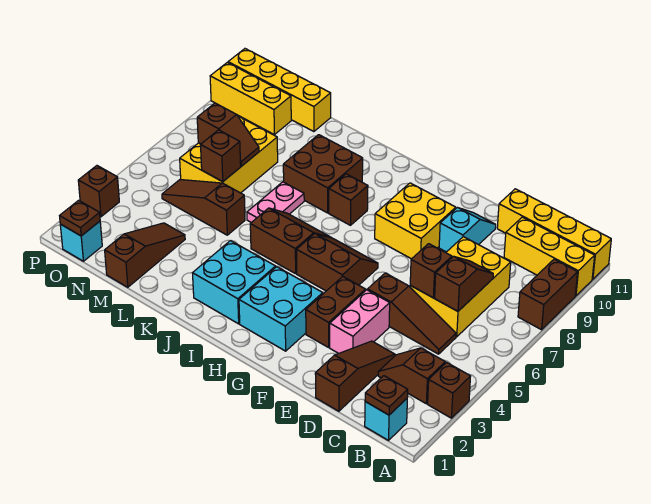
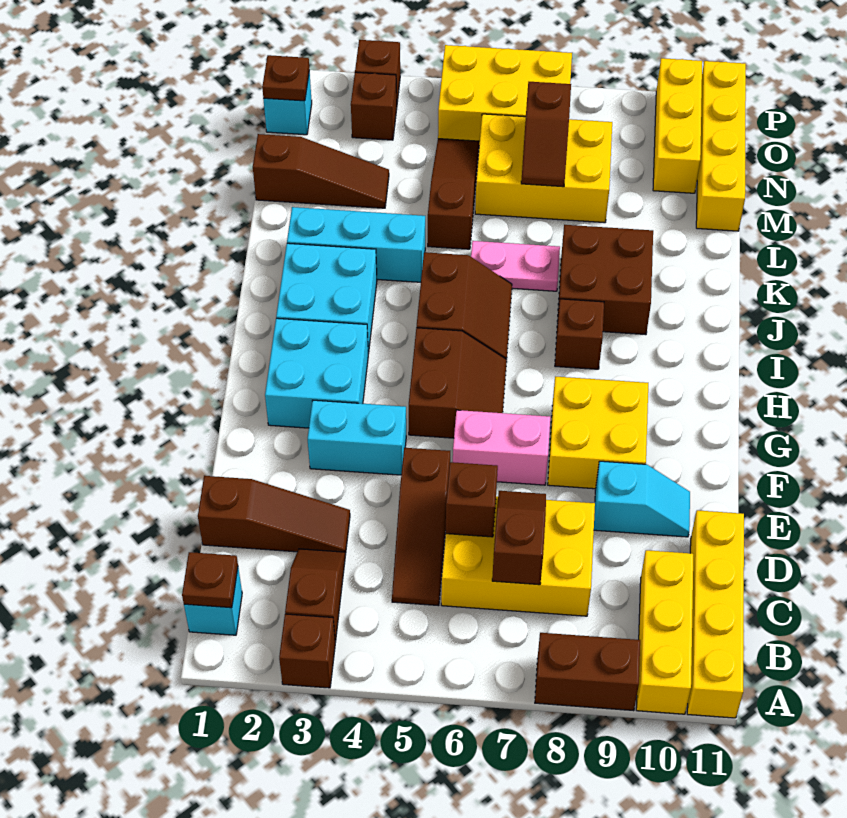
brown 1x2 slope [435,256,493,311] -> brown 1x2 slope turned to [492,491,546,585]
pink 1x2 brick [330,290,390,353] -> pink 1x2 brick moved to [453,410,550,485]
brown 1x2 brick [306,277,366,347] -> cyan 1x2 brick [308,400,406,475]
none -> cyan 1x3 brick [287,207,425,282]
brown 1x1 brick [201,130,241,182] -> brown 1x1 brick moved to [351,72,397,140]
none -> yellow 2x3 brick [438,45,572,145]

